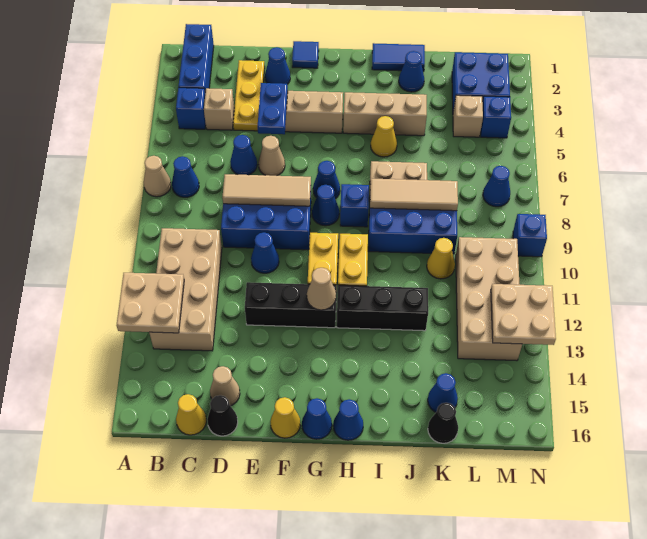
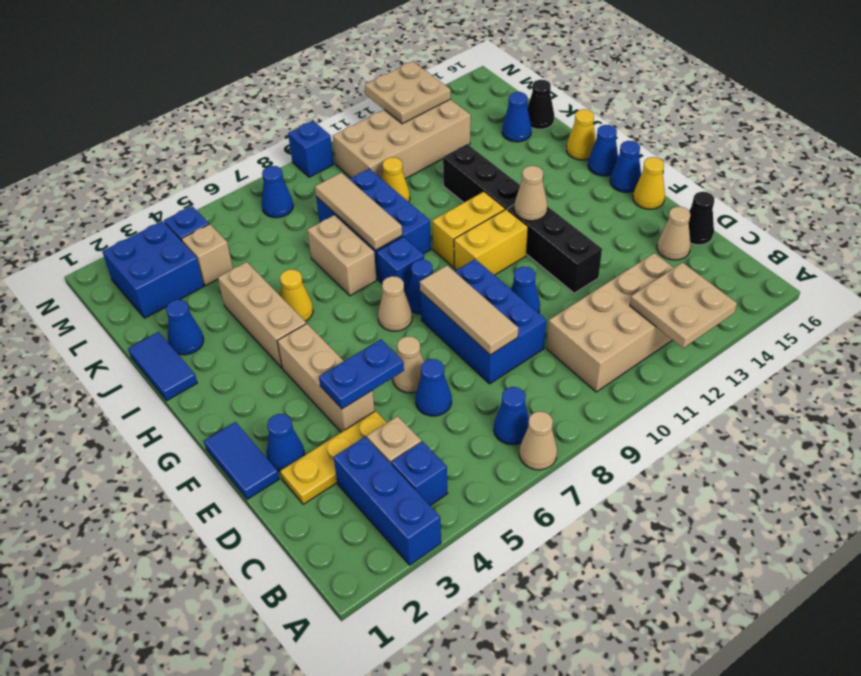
blue 1x3 brick [178,24,214,92] -> blue 1x3 brick turned to [334,437,441,565]
yellow 1x1 cone [176,394,206,435] -> yellow 1x1 cone moved to [567,109,596,160]
blue 1x1 tile [292,41,319,68] -> blue 1x2 tile [204,422,279,499]
blue 1x1 cone [313,161,340,199] -> tan 1x1 cone [378,276,412,331]

